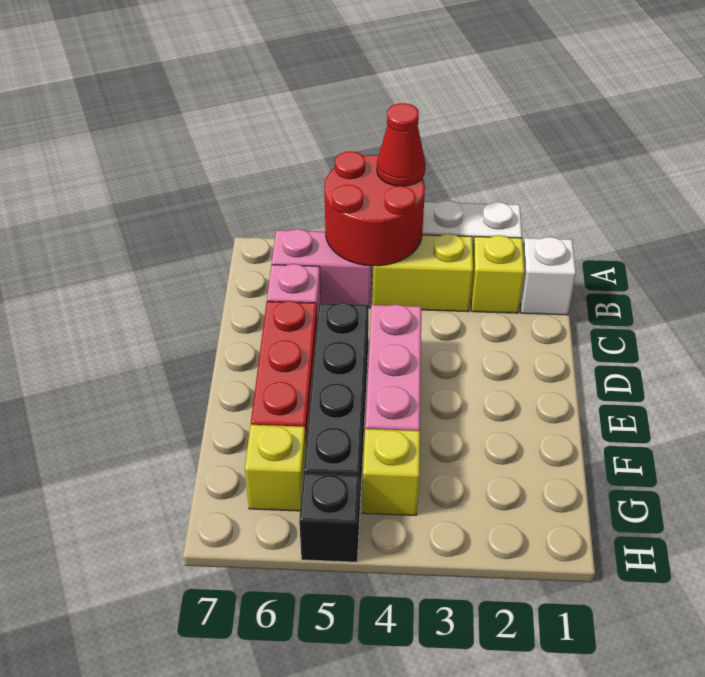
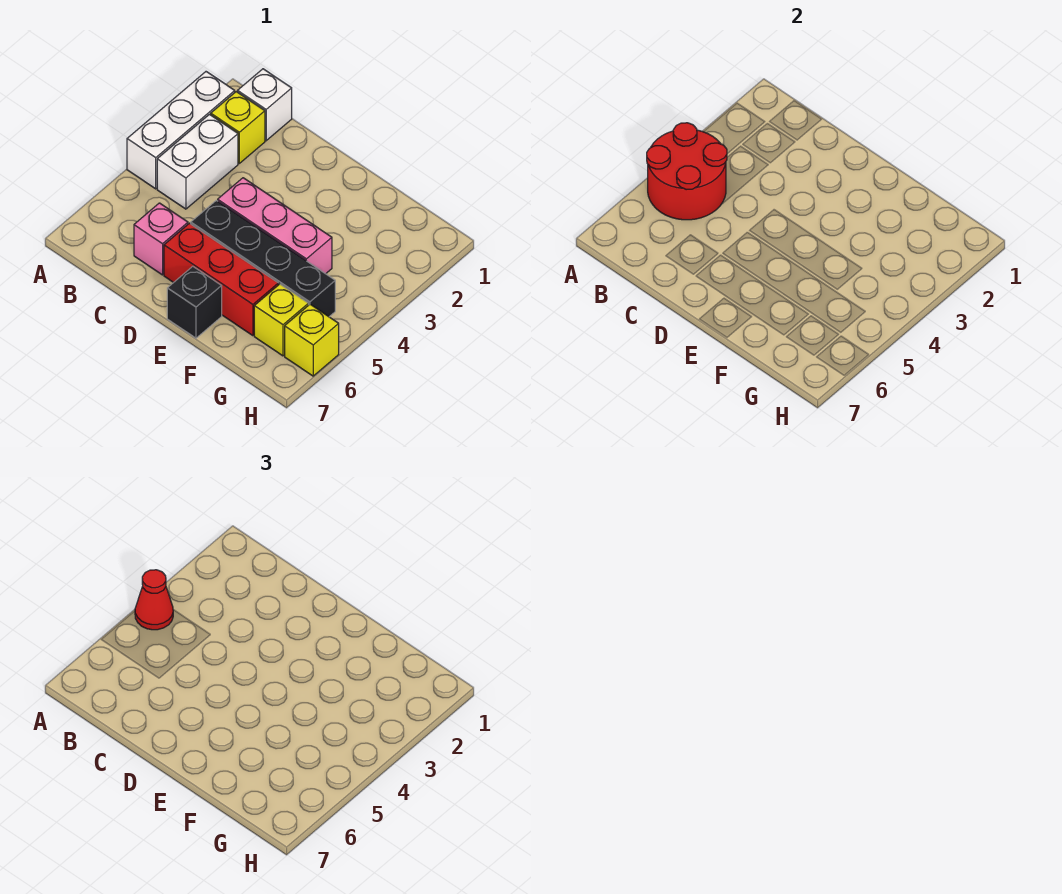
yellow 1x2 brick [373,234,473,312] -> white 1x2 brick [157,115,238,209]
pink 1x2 brick [272,229,372,308] -> none
yellow 1x1 brick [362,429,420,515] -> yellow 1x1 brick moved to [285,304,339,376]
black 1x1 brick [299,473,360,562] -> black 1x1 brick moved to [167,266,222,338]

